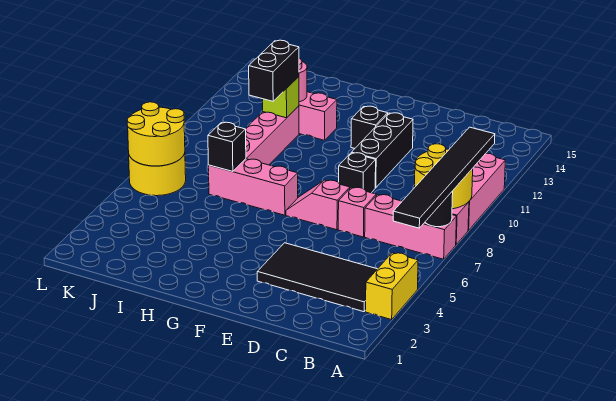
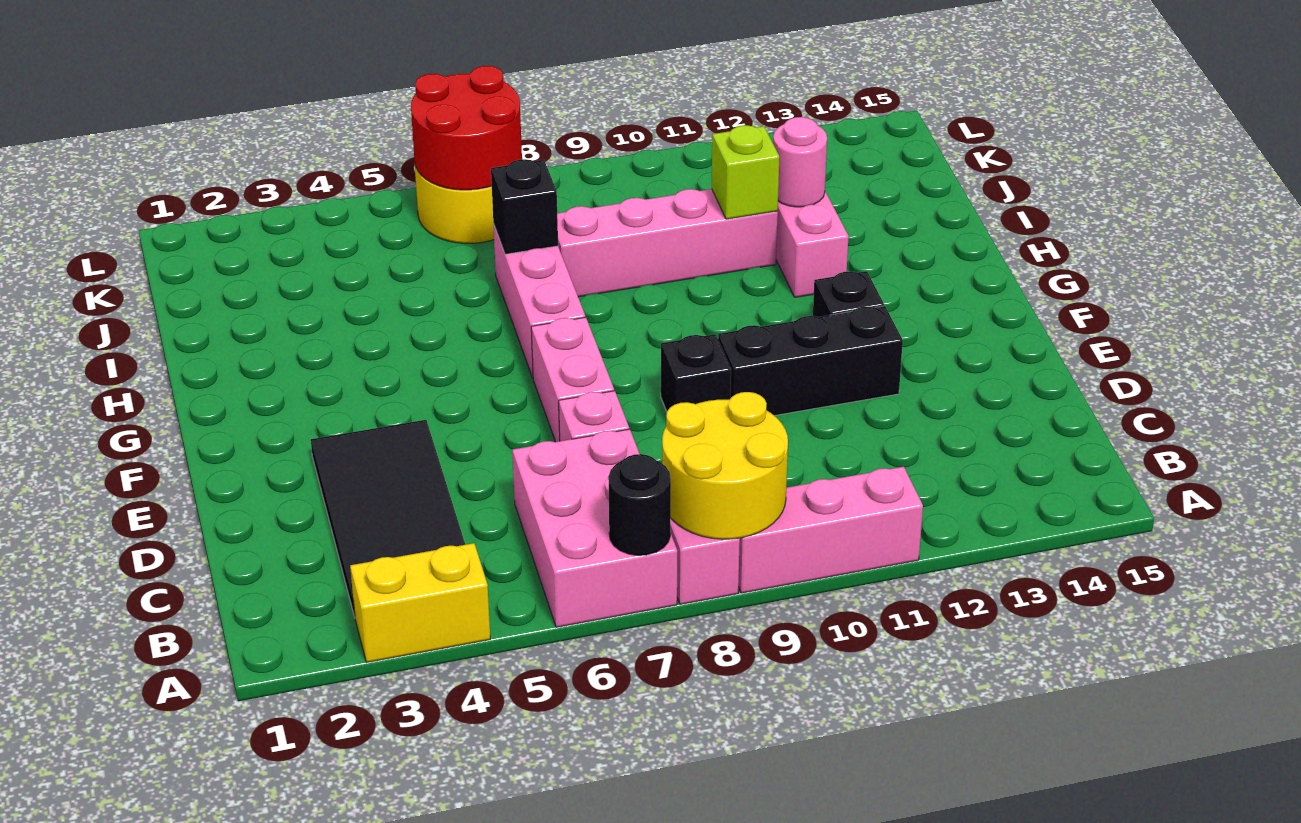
black 1x6 tile [393,127,495,228] -> none
pink 1x3 brick [365,195,457,259] -> pink 2x3 brick [512,429,677,627]
pink 1x2 slope [286,180,350,230] -> pink 1x2 brick [531,317,614,442]
black 1x2 brick [249,40,299,101] -> none
yellow 2x2 round brick [127,102,185,166] -> red 2x2 round brick [411,66,522,190]

